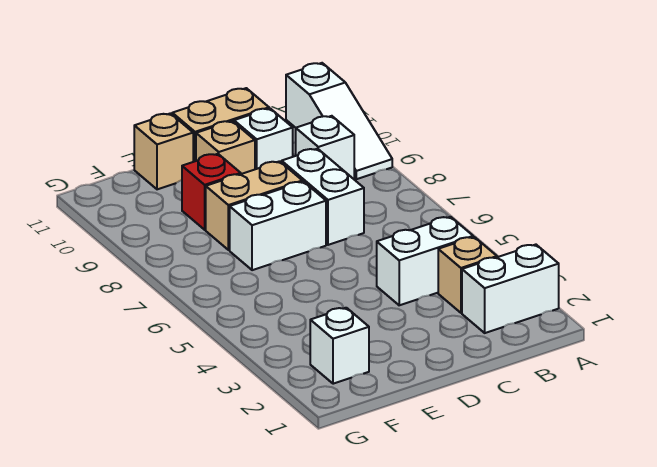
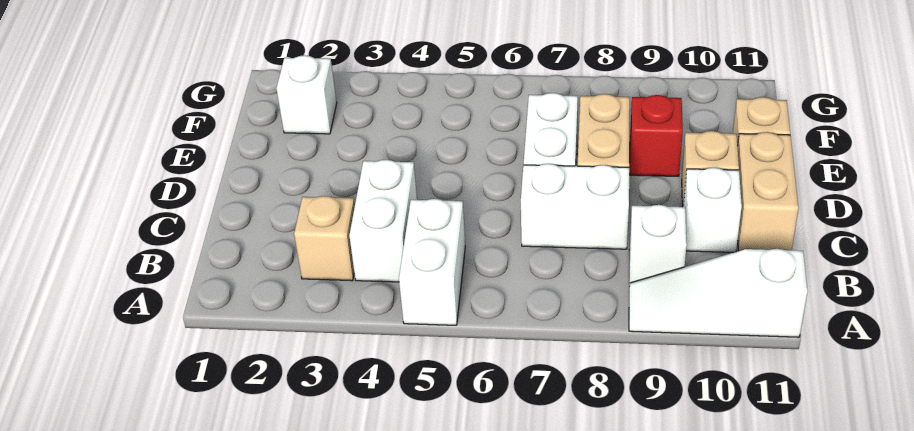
white 1x2 brick [462,245,559,333] -> white 1x2 brick moved to [399,199,465,325]

